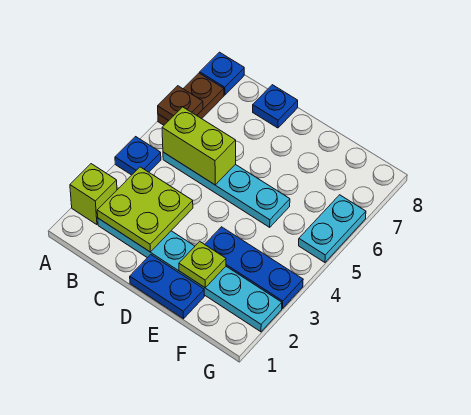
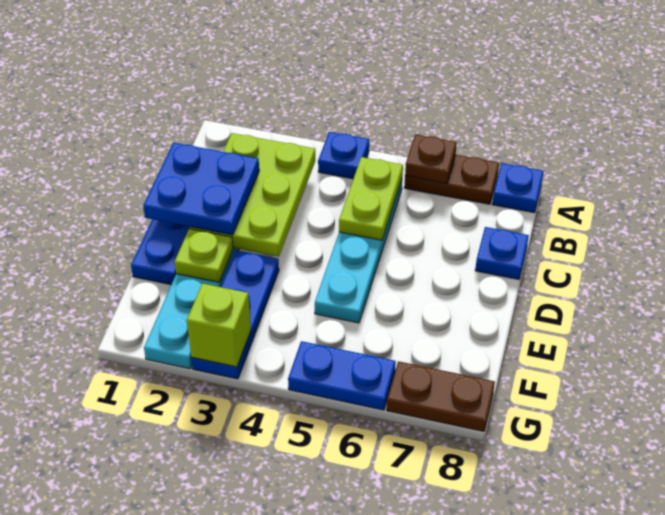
lime 1x1 brick [70,164,117,225] -> lime 1x1 brick moved to [187,283,251,367]
lime 2x2 plate [97,167,193,252] -> lime 2x3 plate [190,133,315,257]
lime 1x2 brick [162,107,236,185] -> lime 1x2 plate [339,157,403,240]
none -> blue 2x2 plate [143,143,259,235]
cyan 1x2 plate [299,195,366,262] -> blue 1x2 plate [288,341,396,410]
none -> brown 1x2 plate [387,361,495,431]

